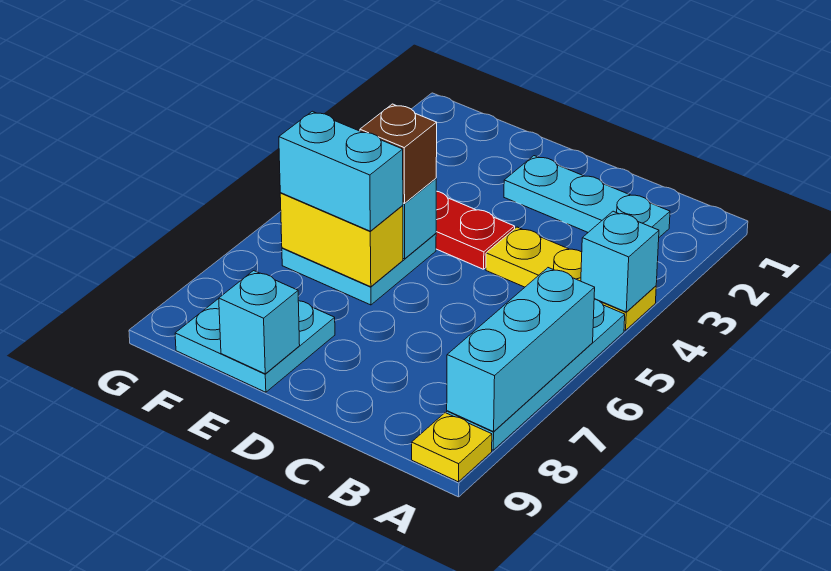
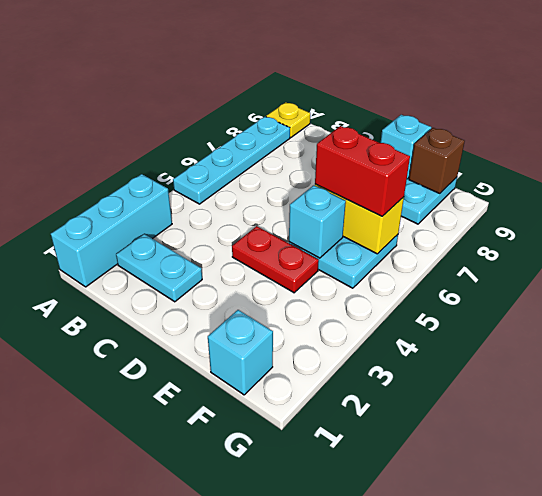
yellow 1x3 plate [486,227,656,330] -> none
cyan 1x1 brick [581,211,659,312] -> cyan 1x1 brick moved to [208,310,273,395]
cyan 1x3 brick [447,268,595,432] -> cyan 1x3 brick moved to [51,174,172,287]
cyan 1x3 plate [504,156,670,237] -> cyan 1x2 plate [116,234,202,302]
brown 1x1 brick [360,104,437,204] -> brown 1x1 brick moved to [409,128,465,194]
cyan 1x2 brick [279,111,403,231] -> red 1x2 brick [315,126,410,216]

